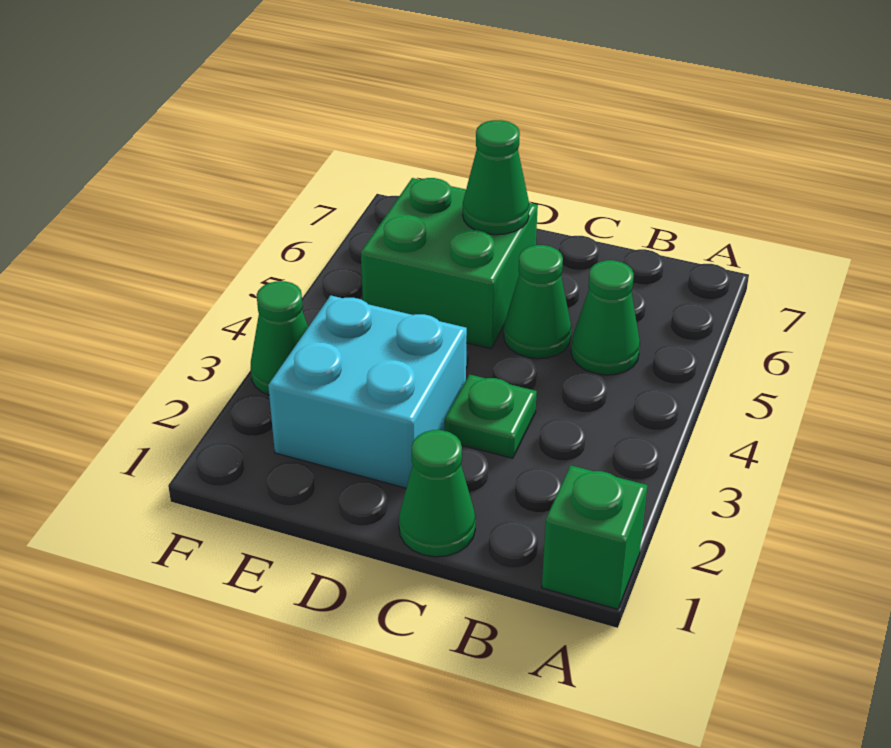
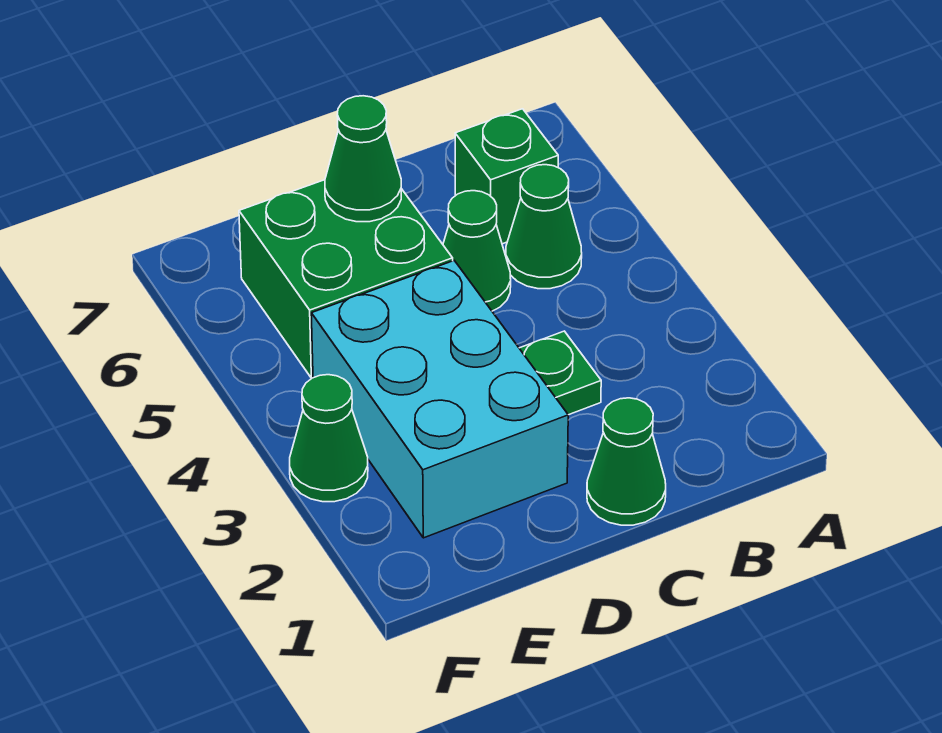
green 1x1 brick [542,465,647,609] -> green 1x1 brick moved to [455,109,558,244]
cyan 2x2 brick [268,295,467,488] -> cyan 2x3 brick [311,261,568,538]

